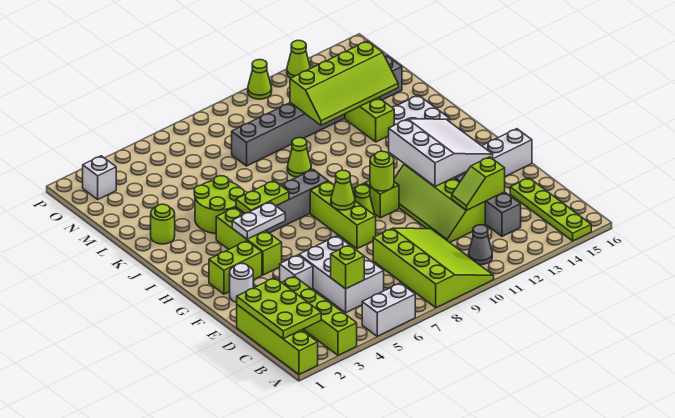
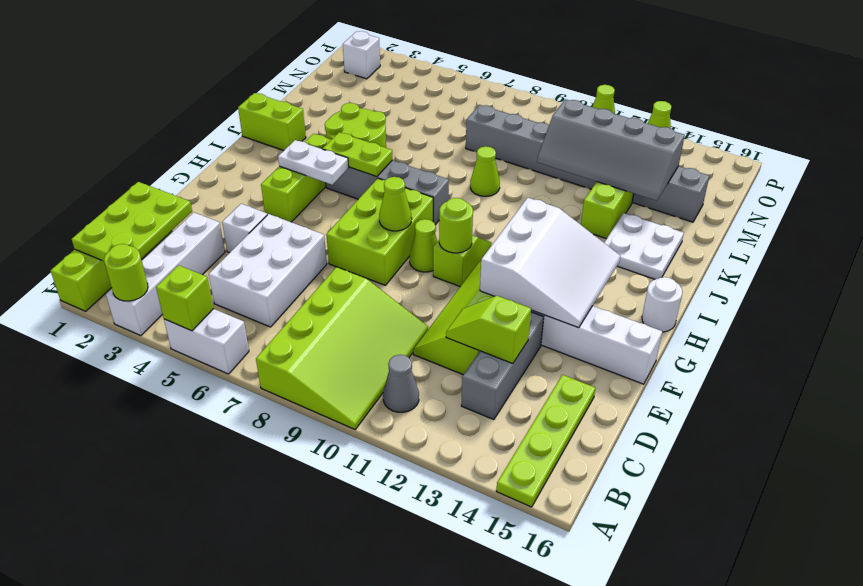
lime 1x4 brick [281,276,357,355] -> white 1x4 brick [106,212,225,336]
lime 1x1 brick [331,245,364,289] -> lime 1x1 brick moved to [156,265,214,331]
white 1x1 round brick [230,263,253,302] -> white 1x1 round brick moved to [642,277,682,332]
lime 1x3 brick [310,181,376,249] -> lime 2x3 brick [326,179,433,285]
lime 1x2 brick [209,241,262,294] -> lime 1x2 brick moved to [238,93,306,151]
lime 1x1 round brick [151,204,175,244] -> lime 1x1 round brick moved to [104,244,148,301]
lime 2x4 slope [290,41,398,125] -> grey 2x4 slope [537,99,685,201]

